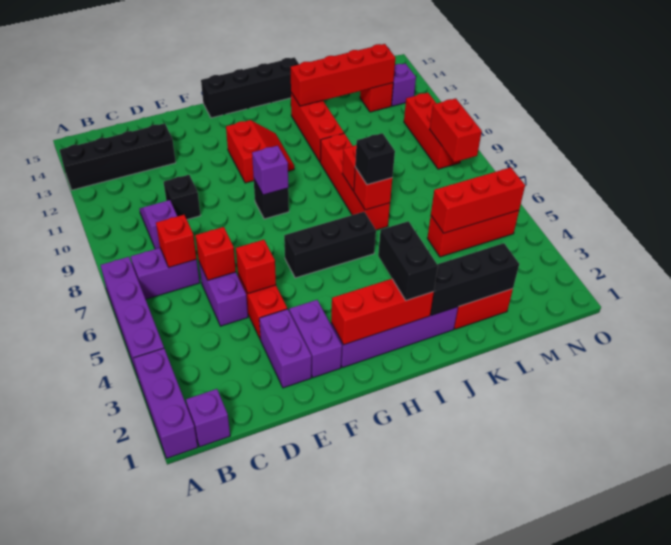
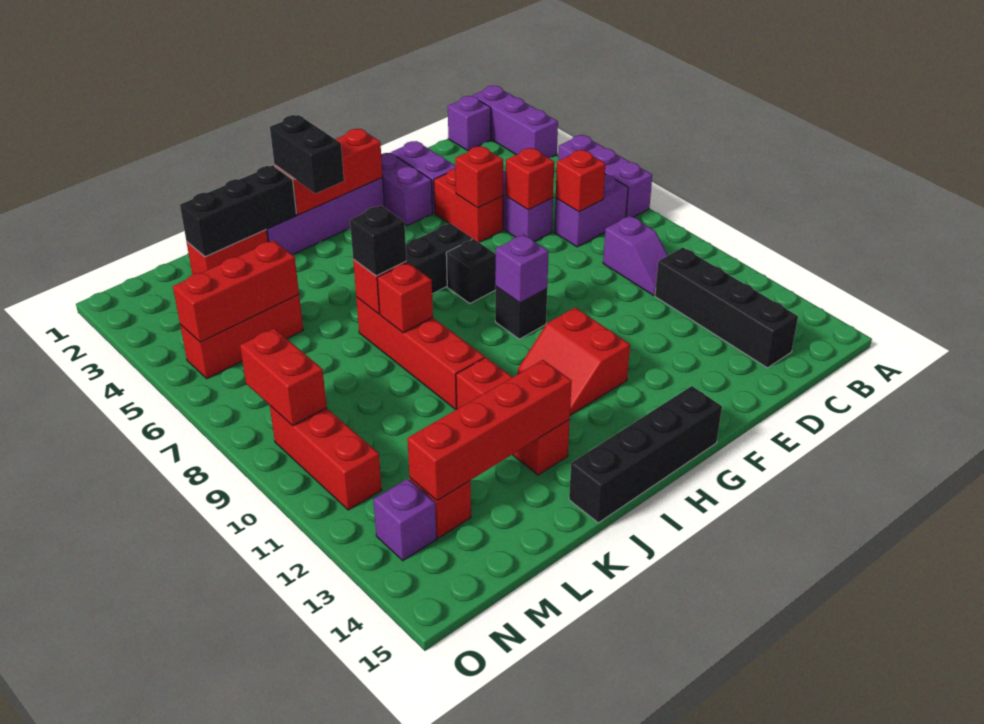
purple 1x4 brick [100,257,164,377] -> purple 1x3 brick [558,135,652,217]
black 1x4 brick [60,123,176,190] -> black 1x4 brick turned to [655,247,798,368]
black 1x1 brick [164,175,201,220] -> black 1x1 brick moved to [446,239,496,304]

